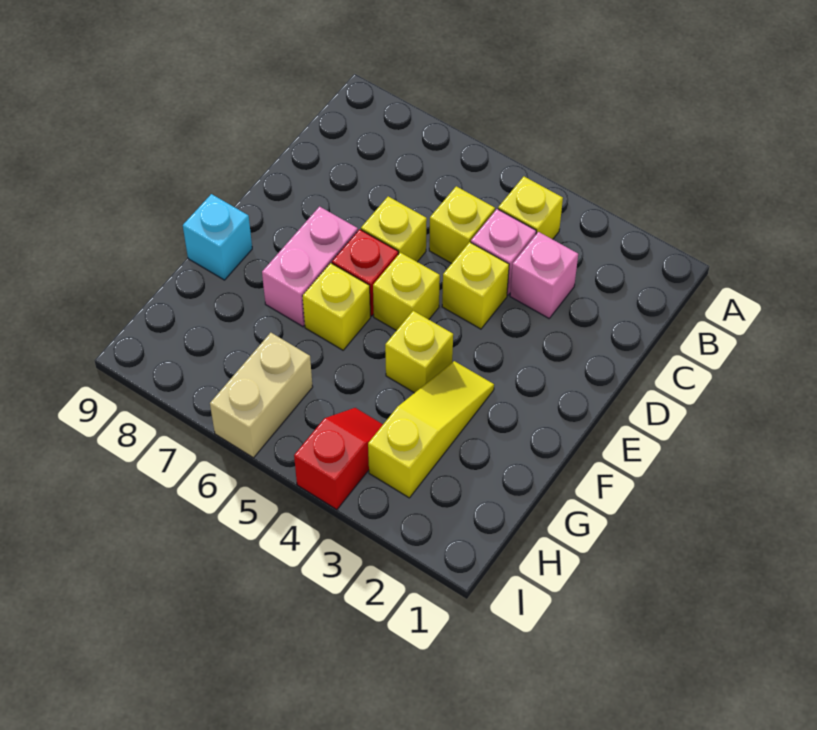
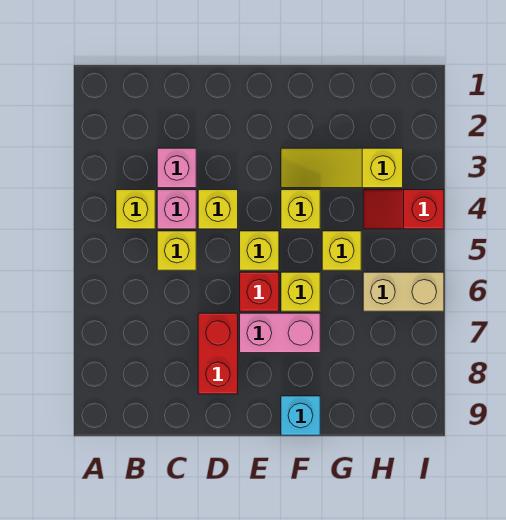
yellow 1x1 brick [361,197,427,262] -> yellow 1x1 brick moved to [322,231,361,270]
none -> red 1x2 brick [198,313,238,394]

